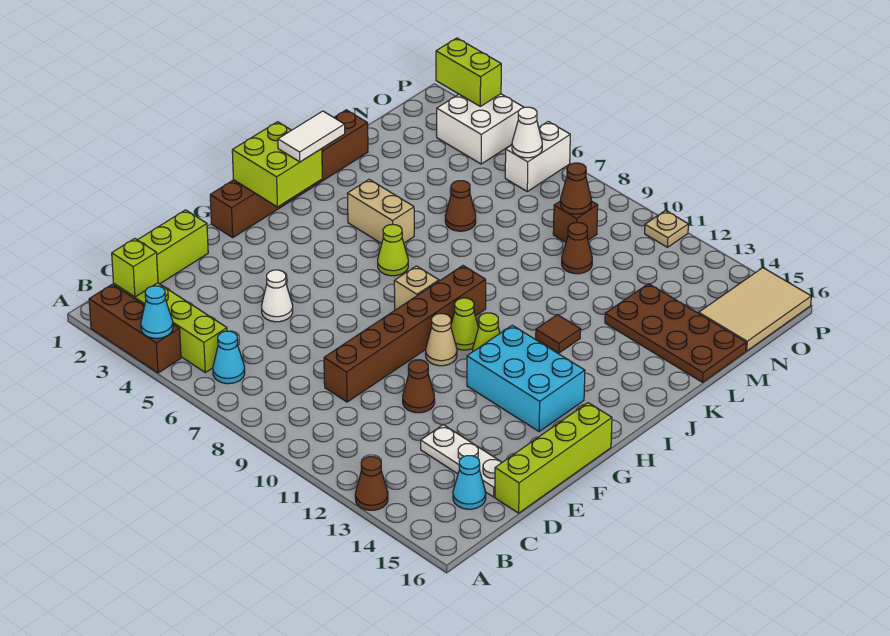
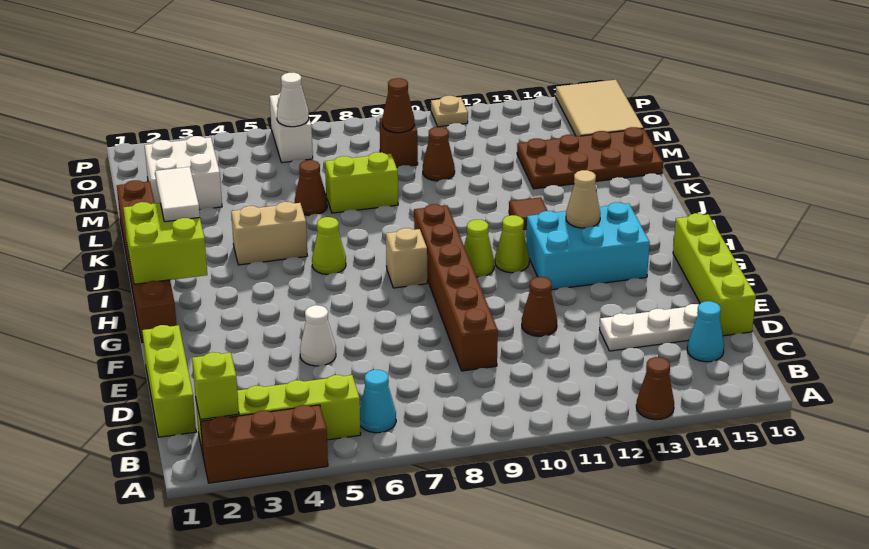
cyan 1x1 cone [141,286,173,338] -> none
tan 1x1 cone [426,314,457,366] -> tan 1x1 cone moved to [566,170,600,228]
white 2x2 brick [437,94,524,164] -> white 2x2 brick moved to [145,136,222,210]
lime 1x2 brick [436,38,501,106] -> lime 1x2 brick moved to [325,152,398,213]

